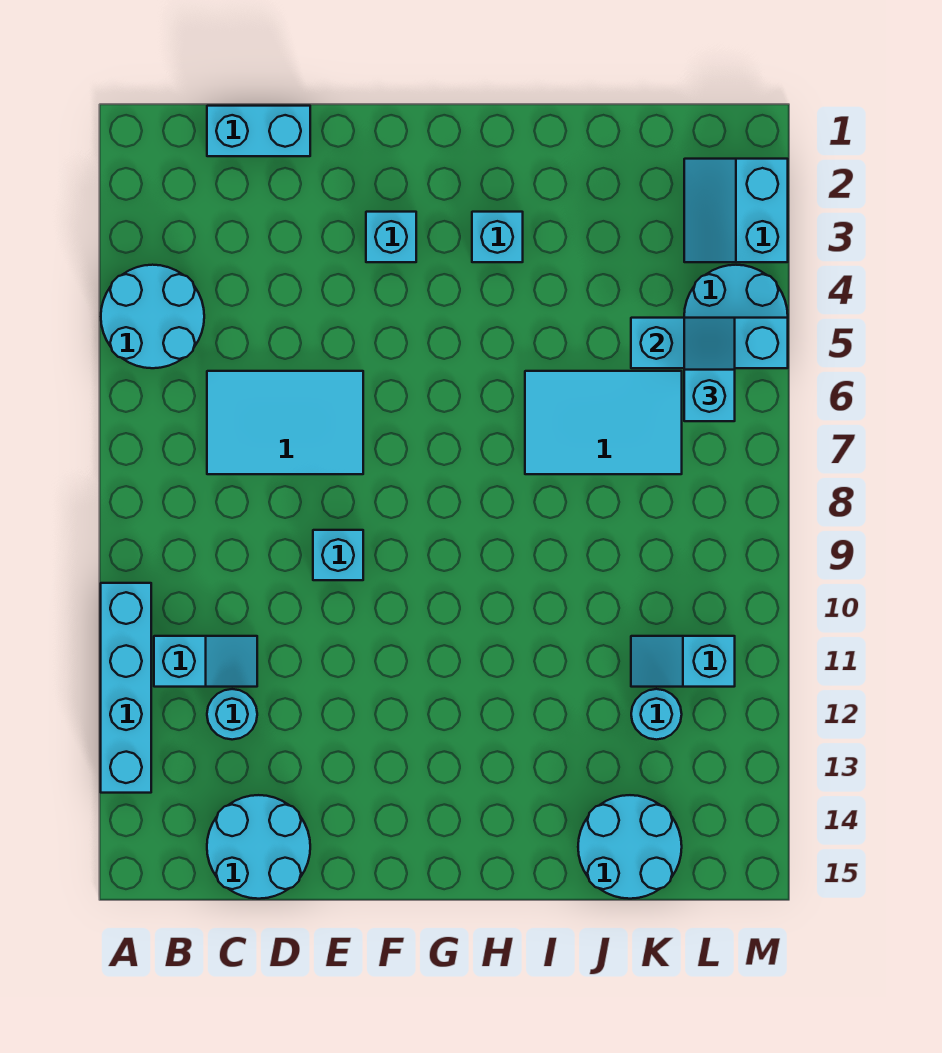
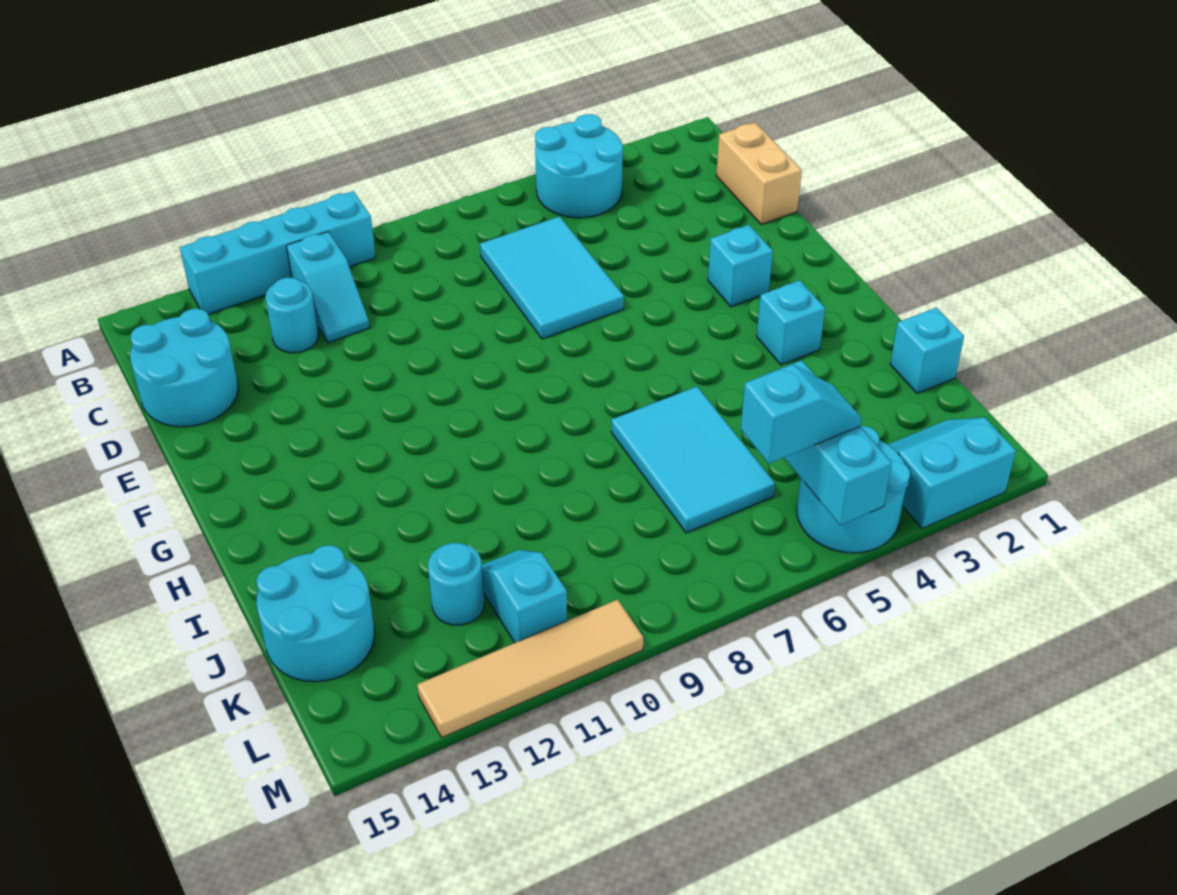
cyan 1x2 brick [207,106,310,156] -> tan 1x2 brick [716,122,802,225]
cyan 1x1 brick [313,530,363,580] -> cyan 1x1 brick moved to [890,308,964,393]
none -> tan 1x4 tile [417,600,643,738]

